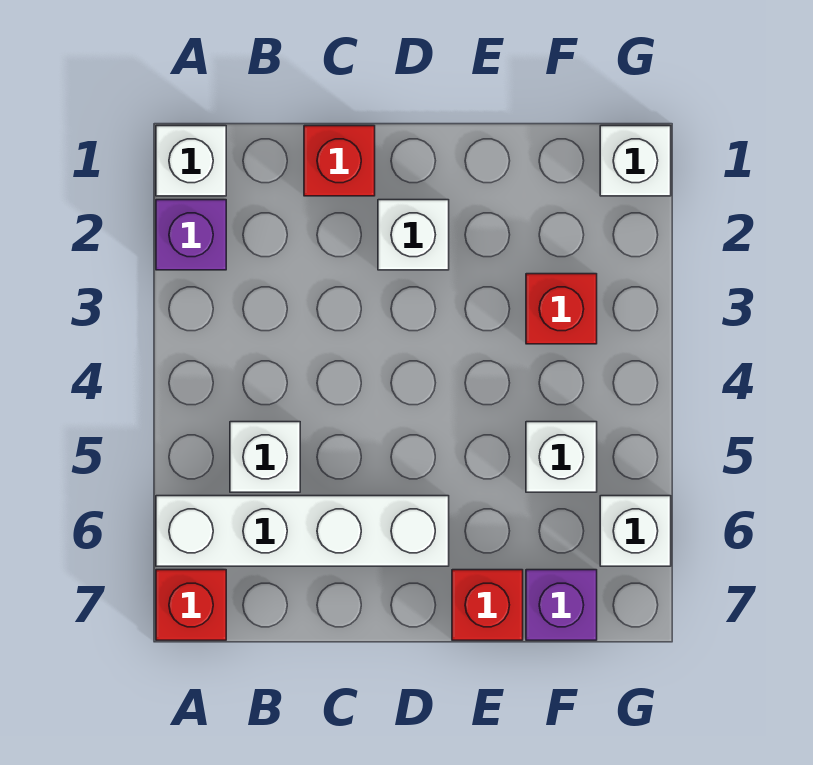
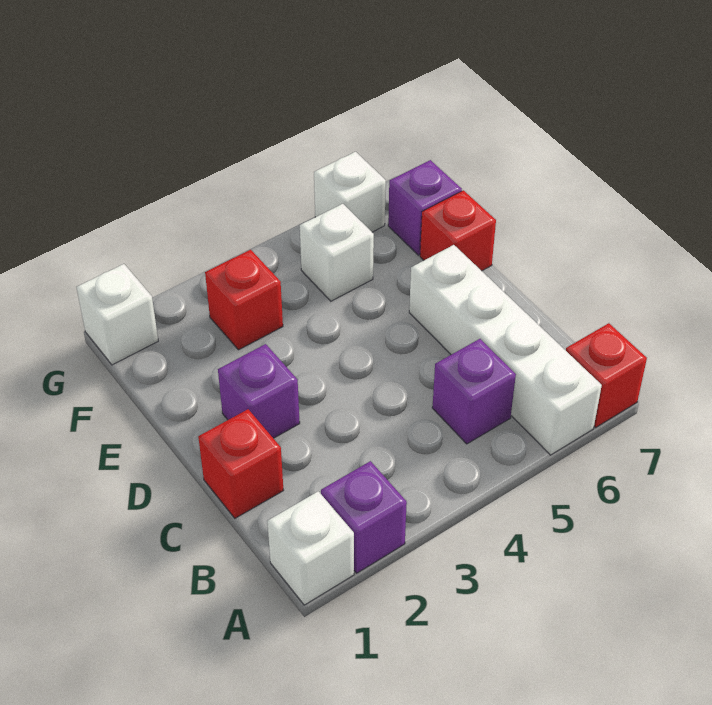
white 1x1 brick [230,422,300,492] -> purple 1x1 brick [432,339,516,444]
white 1x1 brick [378,200,449,270] -> purple 1x1 brick [218,344,300,438]

